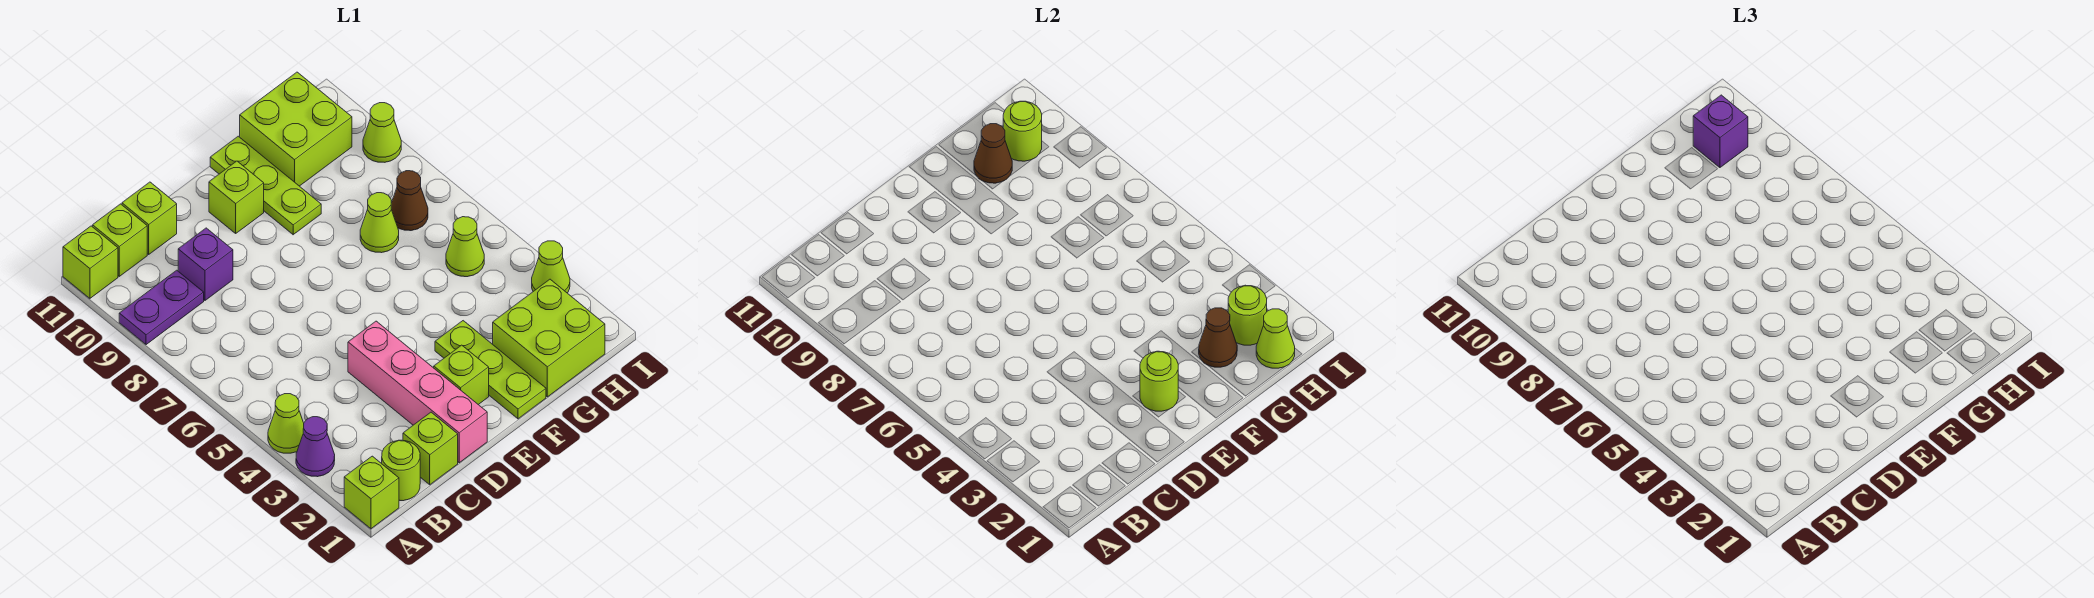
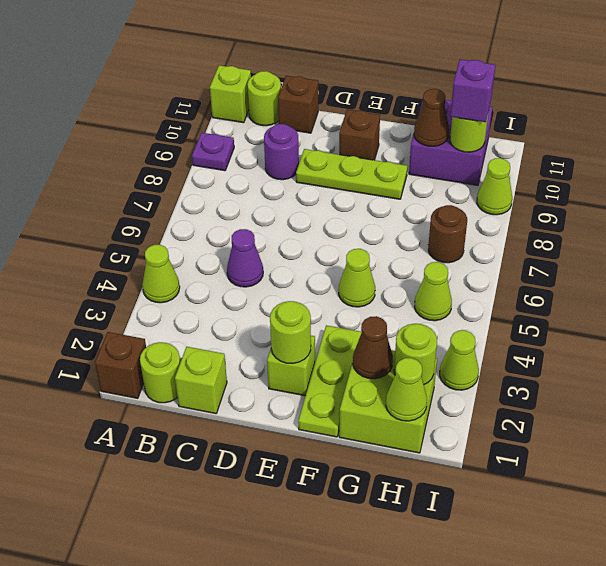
lime 1x1 brick [344,456,399,529] -> brown 1x1 brick [95,332,146,398]
purple 1x1 cone [296,417,335,477] -> purple 1x1 cone moved to [227,229,263,287]
purple 1x2 plate [119,270,204,345] -> purple 1x1 plate [192,133,234,171]
lime 1x1 brick [93,204,147,276] -> lime 1x1 round brick [247,71,281,126]
purple 1x1 brick [178,228,233,300] -> purple 1x1 round brick [264,124,299,180]
lime 1x1 brick [122,182,177,254] -> brown 1x1 brick [278,76,318,133]
pink 1x4 brick [348,321,487,463] -> none
lime 1x1 brick [209,161,264,233] -> brown 1x1 brick [339,110,380,160]
lime 1x3 plate [210,136,321,235] -> lime 1x3 plate turned to [296,149,407,199]
lime 1x1 cone [360,193,399,253] -> lime 1x1 cone moved to [339,249,375,307]
lime 2x2 brick [240,72,352,186] -> purple 2x2 brick [409,100,492,185]
brown 1x1 cone [391,171,428,231] -> brown 1x1 round brick [428,205,467,263]

